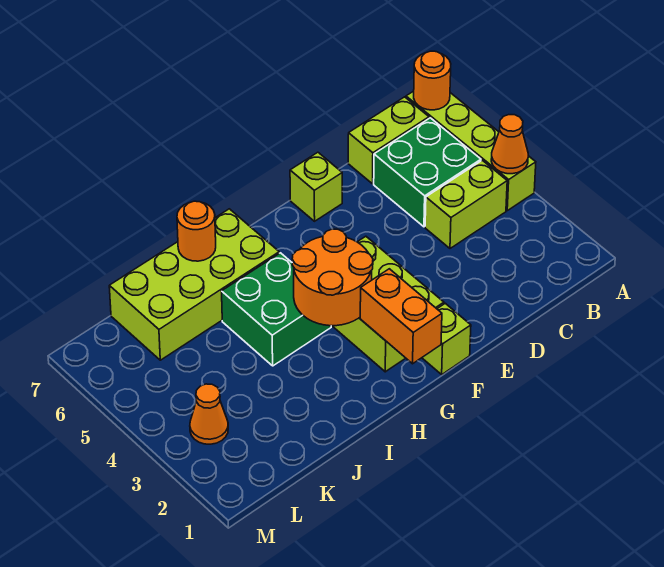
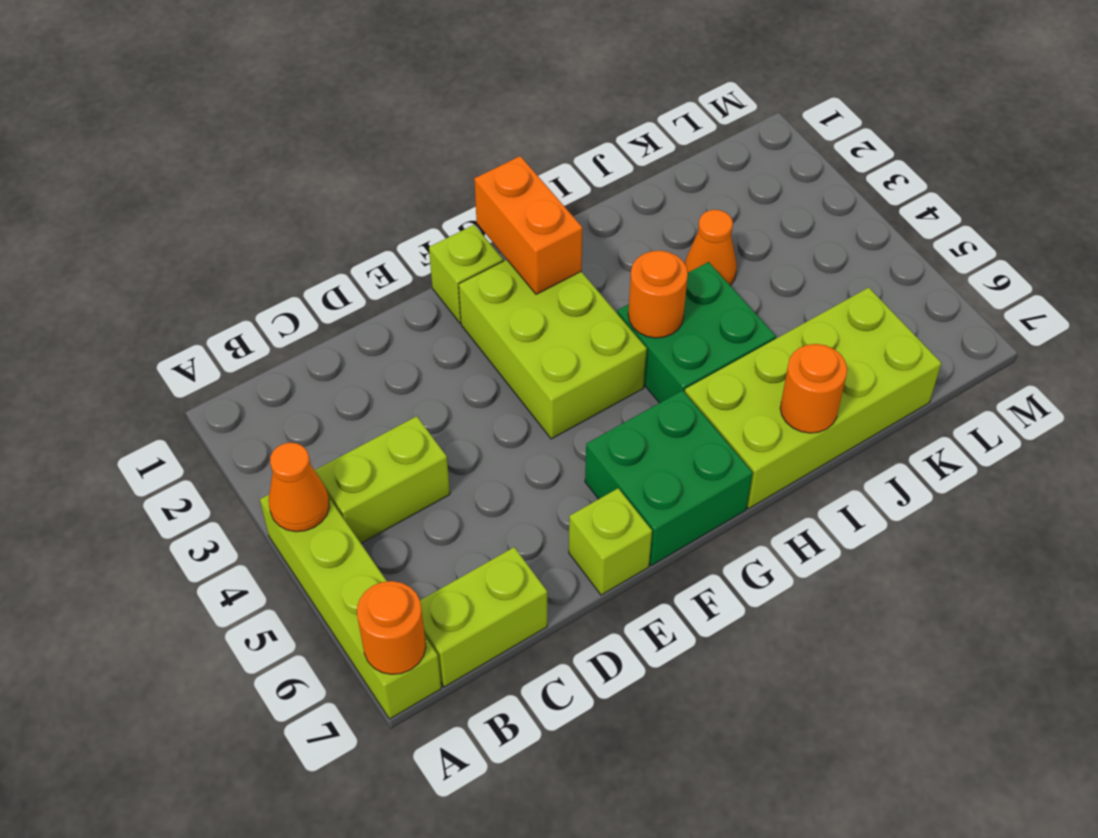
green 2x2 brick [374,118,481,227] -> green 2x2 brick moved to [585,390,753,566]
orange 2x2 round brick [292,229,373,326] -> orange 1x1 round brick [628,251,688,338]
orange 1x1 cone [190,384,228,444] -> orange 1x1 cone moved to [685,210,737,285]

